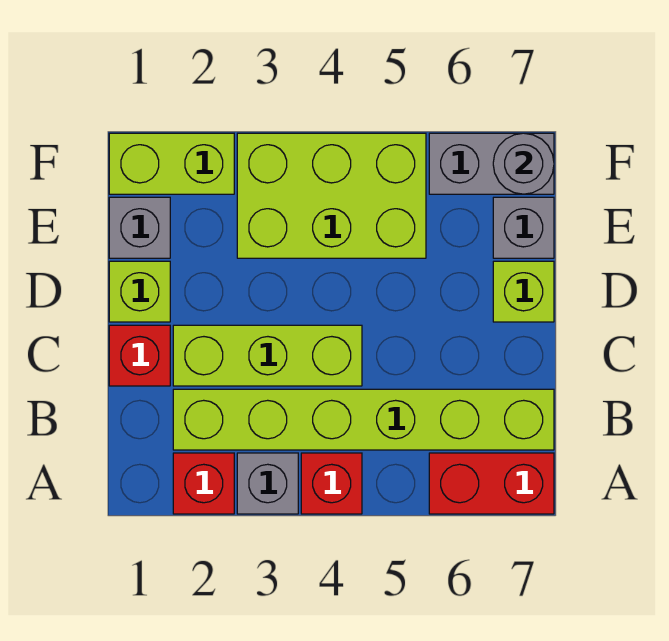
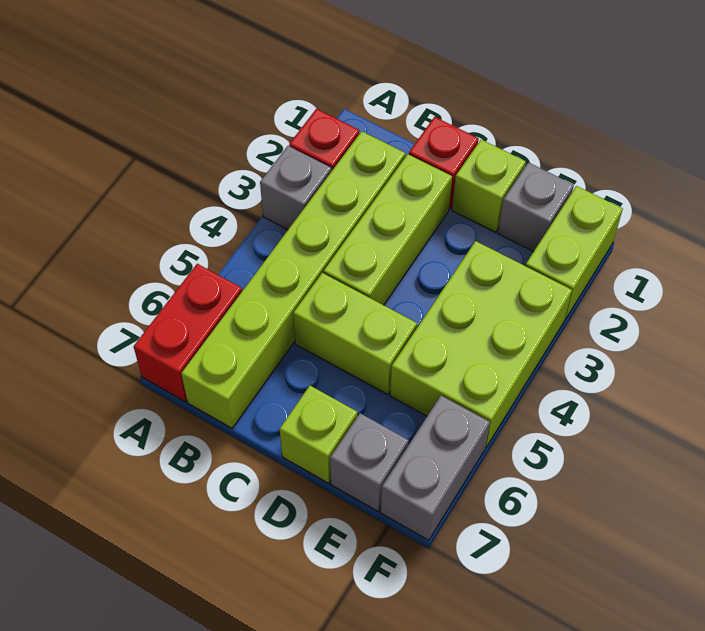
red 1x1 brick [301,453,362,514] -> none
none -> lime 1x2 brick [293,273,417,394]
grey 1x1 round brick [493,133,554,194] -> none

